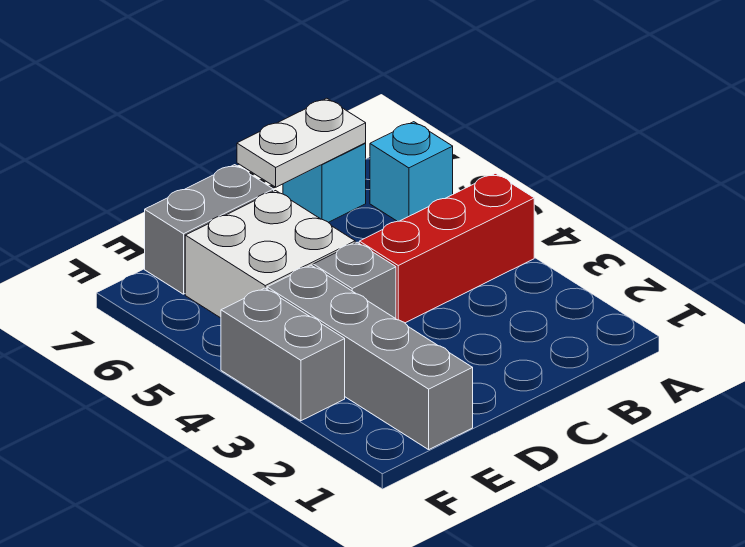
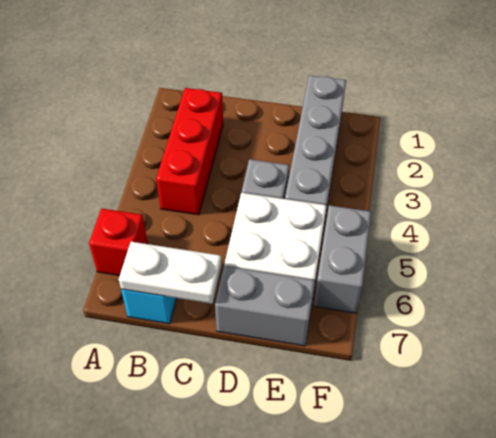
red 1x3 brick [359,173,534,323] -> red 1x3 brick turned to [156,88,223,215]
cyan 1x1 brick [370,122,453,221] -> red 1x1 brick [89,209,148,276]
grey 1x2 brick [221,288,345,421] -> grey 1x2 brick moved to [314,205,371,313]

